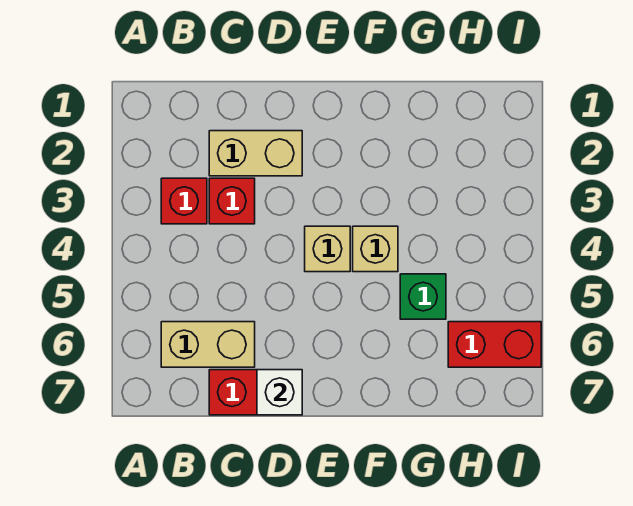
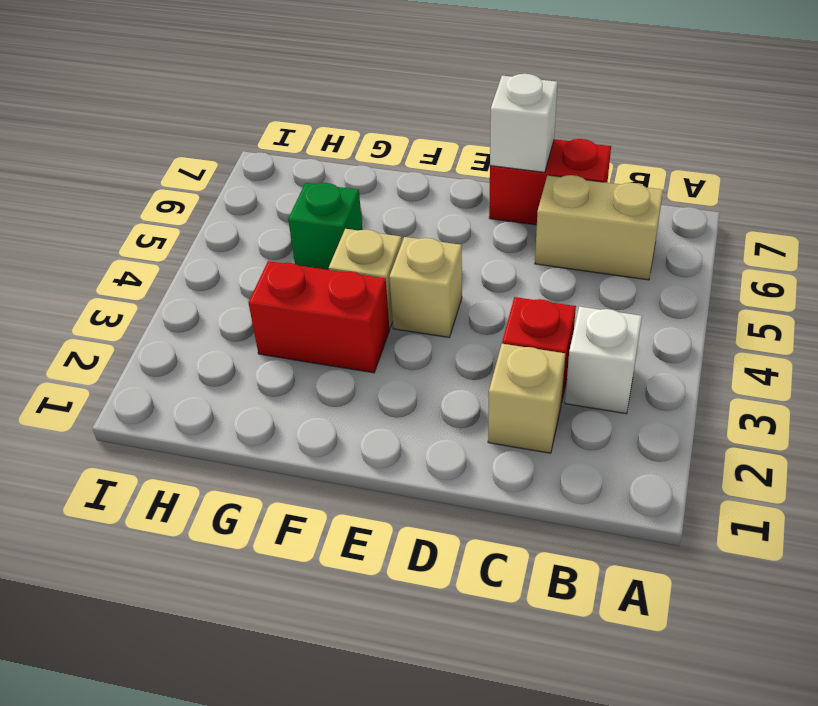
red 1x1 brick [161,178,207,224] -> white 1x1 brick [565,307,642,414]
tan 1x2 brick [209,131,302,176] -> tan 1x1 brick [488,344,565,453]
red 1x2 brick [448,322,541,367] -> red 1x2 brick moved to [248,261,390,373]

